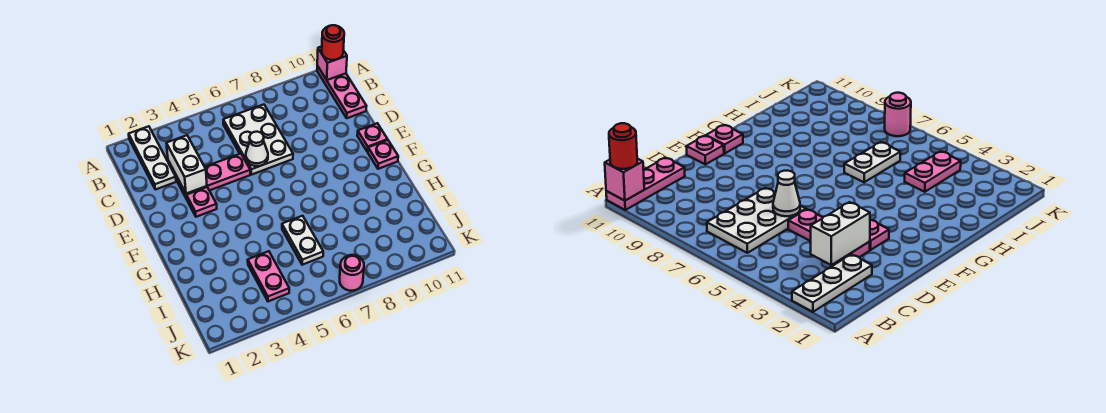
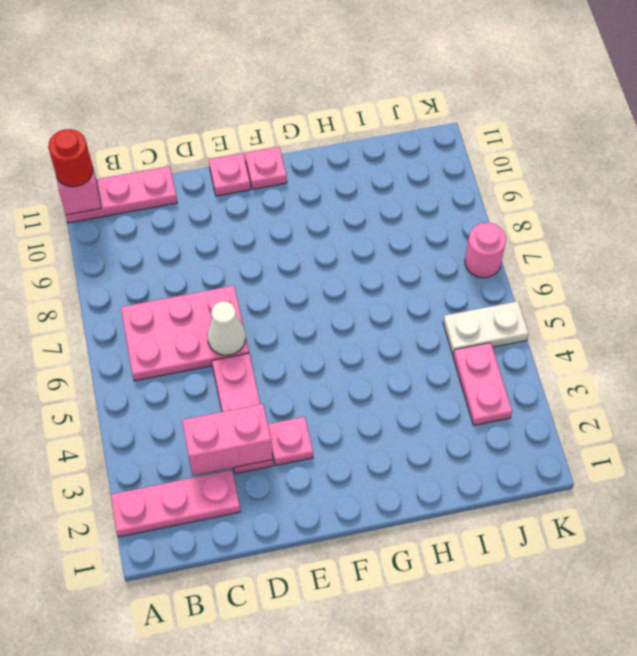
white 1x3 plate [129,126,176,190] -> pink 1x3 plate [111,470,240,537]
white 2x3 plate [223,105,293,174] -> pink 2x3 plate [121,286,249,381]
white 1x2 brick [166,135,207,194] -> pink 1x2 brick [182,404,273,476]
white 1x2 plate [282,216,323,265] -> white 1x2 plate moved to [443,301,529,355]
pink 1x2 plate [248,251,289,301] -> pink 1x2 plate turned to [453,343,512,425]

